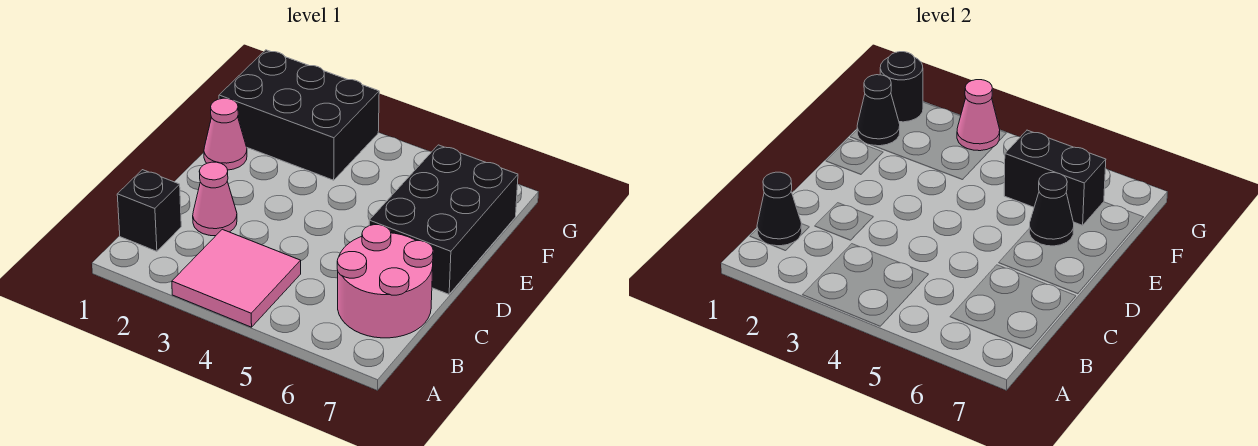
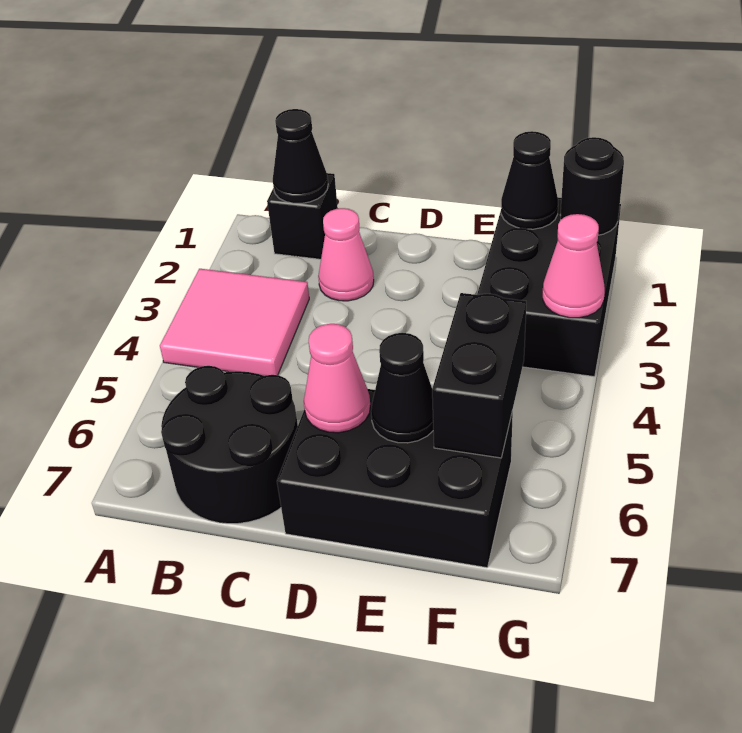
pink 2x2 round brick [337,225,433,338] -> black 2x2 round brick [161,366,298,524]
pink 1x1 cone [204,98,247,170] -> pink 1x1 cone moved to [304,324,370,433]

